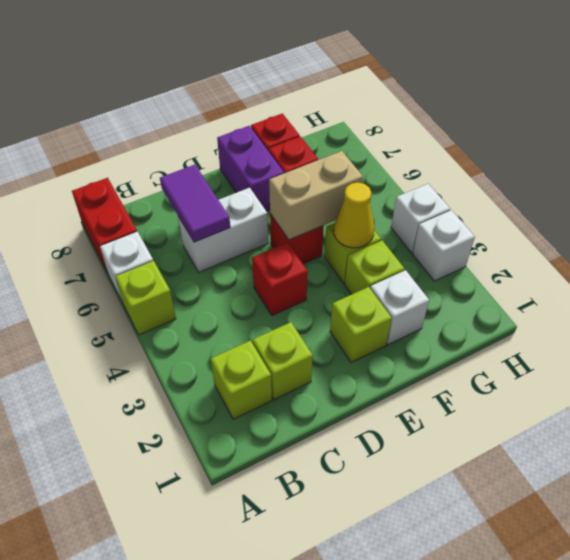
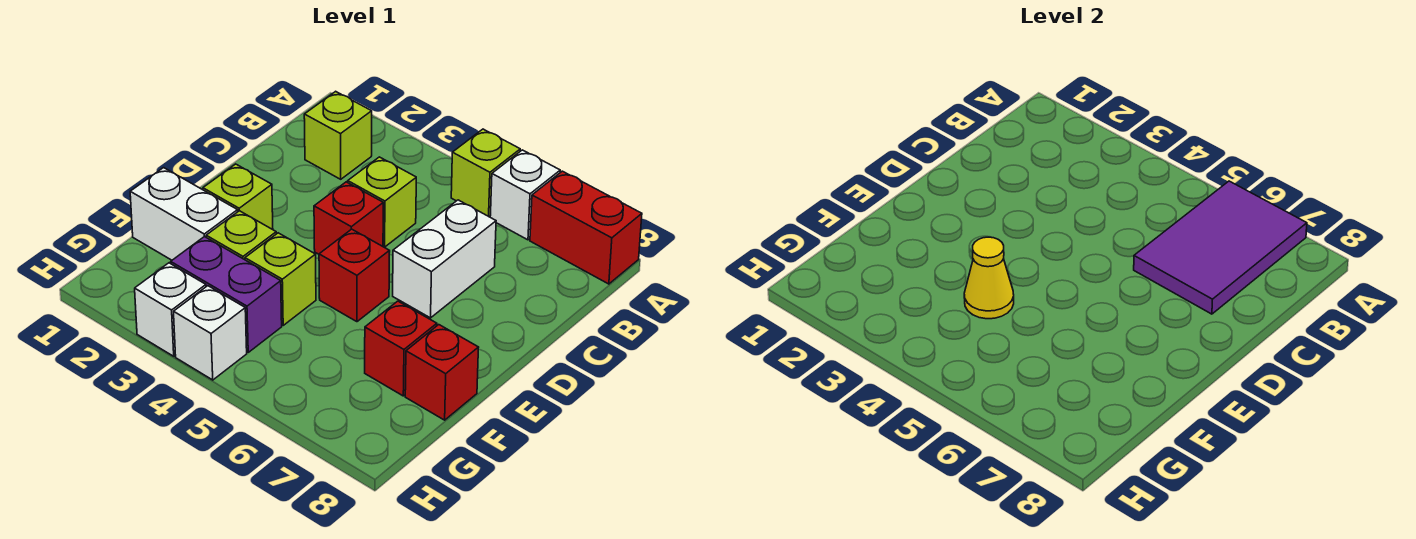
lime 1x1 brick [253,322,313,400] -> lime 1x1 brick moved to [348,157,416,247]
purple 1x2 tile [160,165,230,242] -> purple 2x3 tile [1134,181,1307,314]
tan 1x2 brick [269,151,363,240] -> none
purple 1x2 brick [217,126,284,211] -> purple 1x2 brick moved to [171,236,282,352]
white 1x1 brick [370,270,429,345] -> white 1x2 brick [130,168,238,260]

